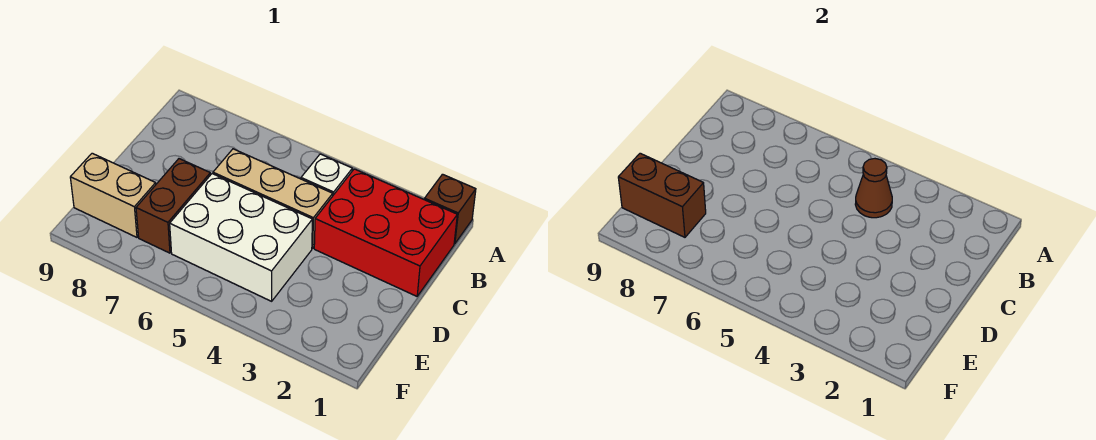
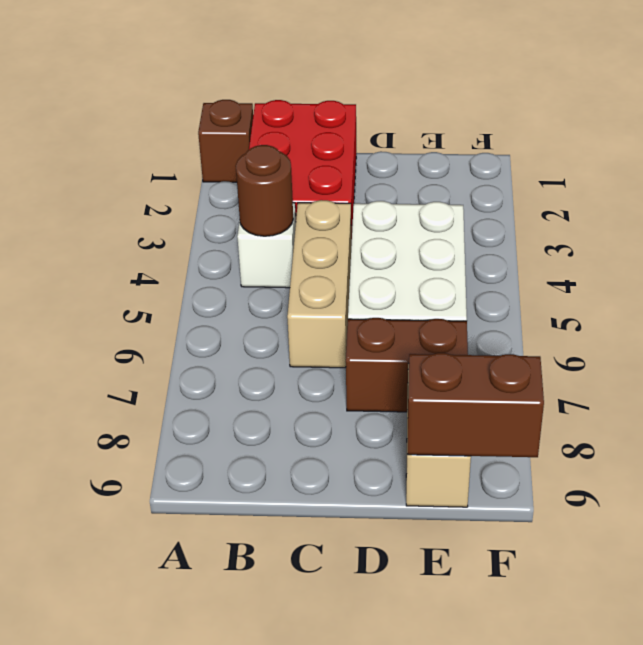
brown 1x1 cone [855,159,892,218] -> brown 1x1 round brick [236,145,293,236]
brown 1x2 brick [618,153,706,237] -> brown 1x2 brick turned to [408,353,544,457]

